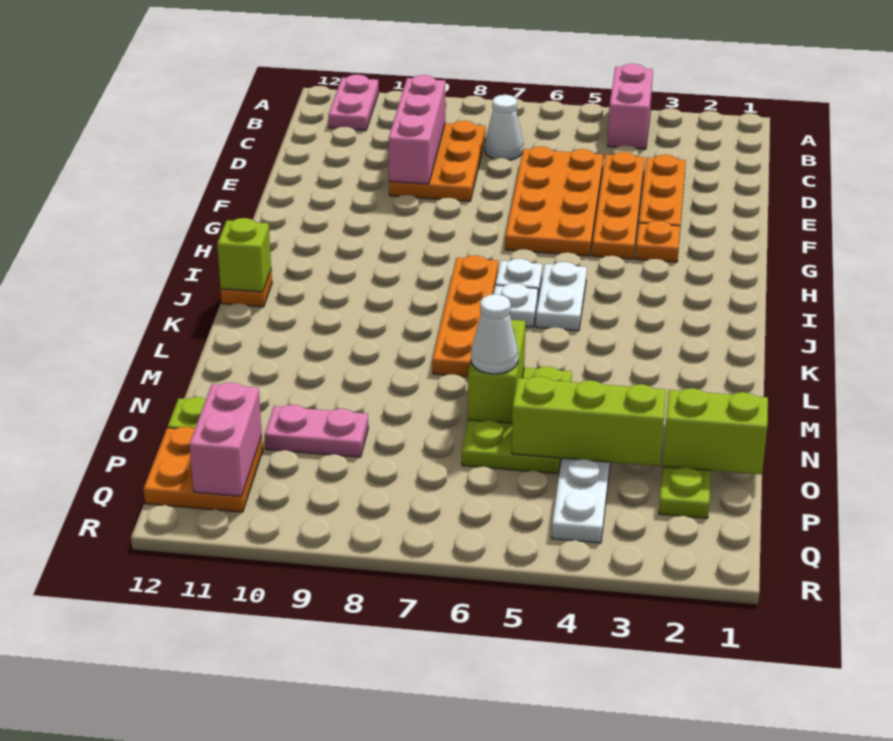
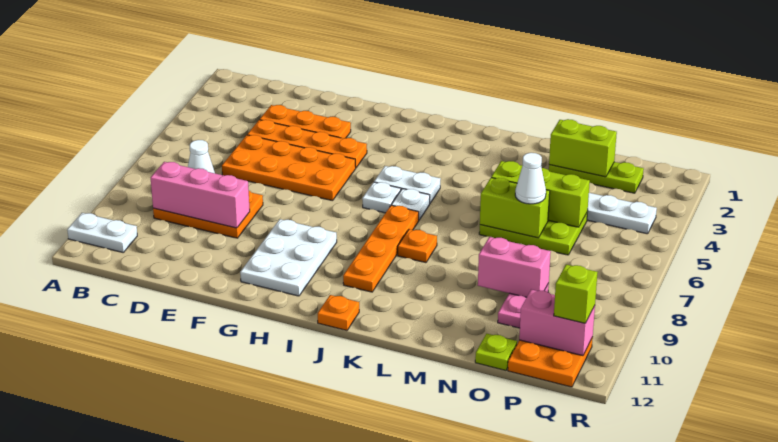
pink 1x2 brick [608,64,653,149] -> pink 1x2 brick moved to [478,237,551,297]
pink 1x2 plate [329,75,379,131] -> white 1x2 plate [67,213,137,252]
orange 1x1 plate [636,221,680,262] -> orange 1x1 plate moved to [398,229,437,263]
none -> white 2x3 plate [240,219,337,296]
orange 1x4 plate [432,255,498,377] -> orange 1x4 plate turned to [343,205,419,292]
lime 1x1 brick [217,218,271,292] -> lime 1x1 brick moved to [554,265,597,323]
lime 1x2 brick [663,388,768,475] -> lime 1x2 brick turned to [549,119,617,177]
lime 1x3 brick [512,376,666,466] -> lime 1x3 brick turned to [491,161,590,227]

